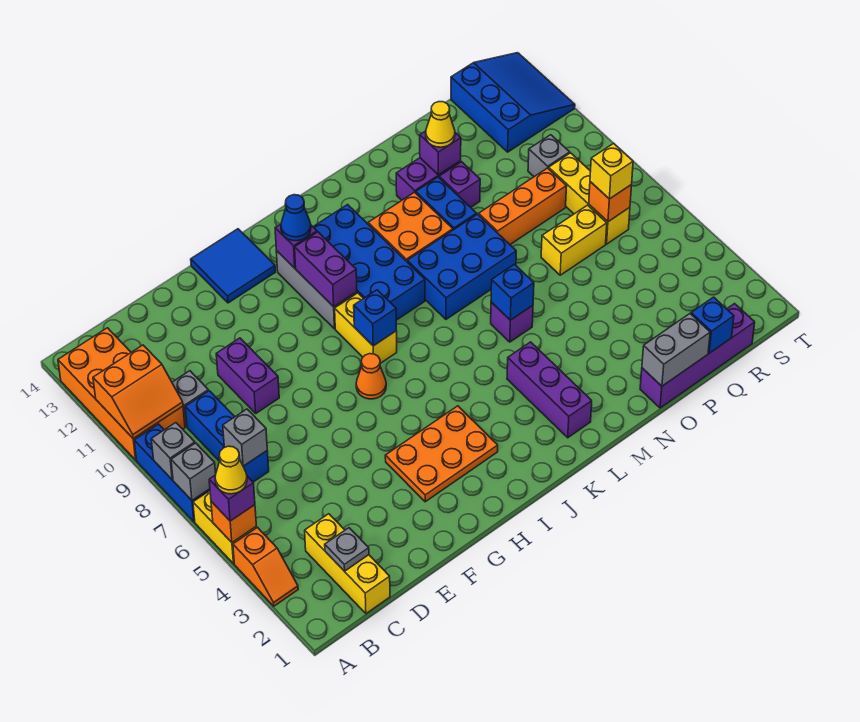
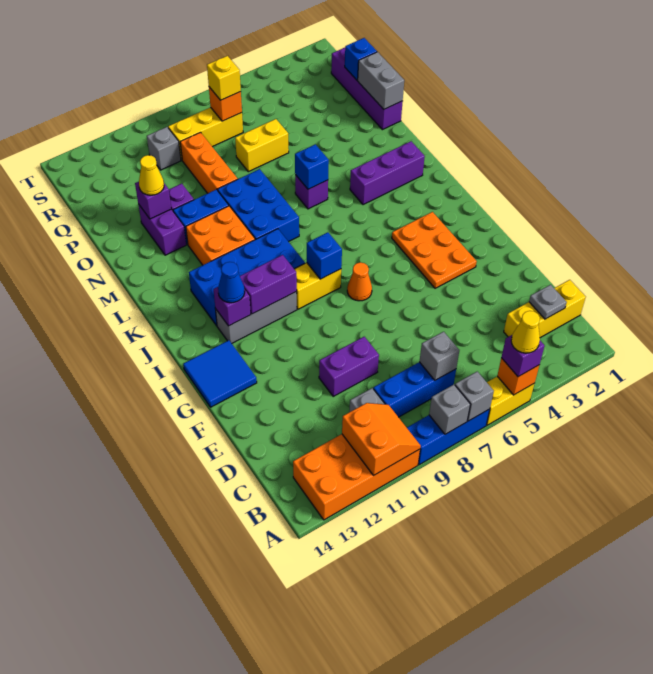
orange 1x2 slope [233,528,298,606] -> none
yellow 1x2 brick [541,205,607,275] -> yellow 1x2 brick turned to [235,119,289,172]
blue 3x3 slope [451,53,575,152] -> none

